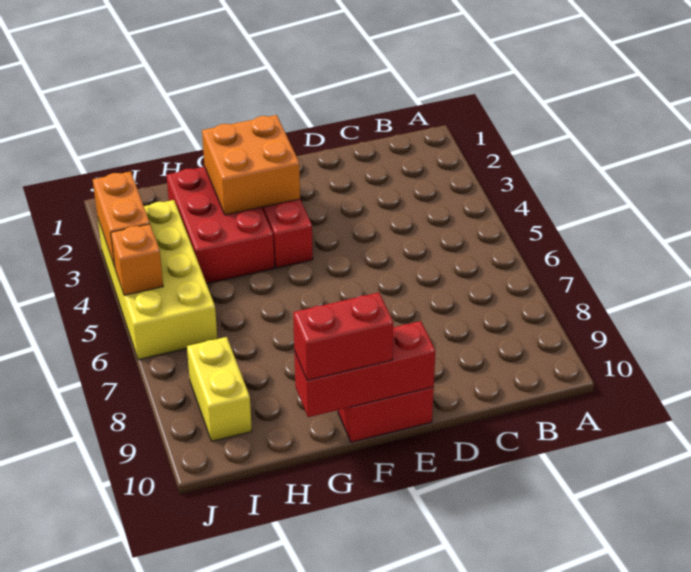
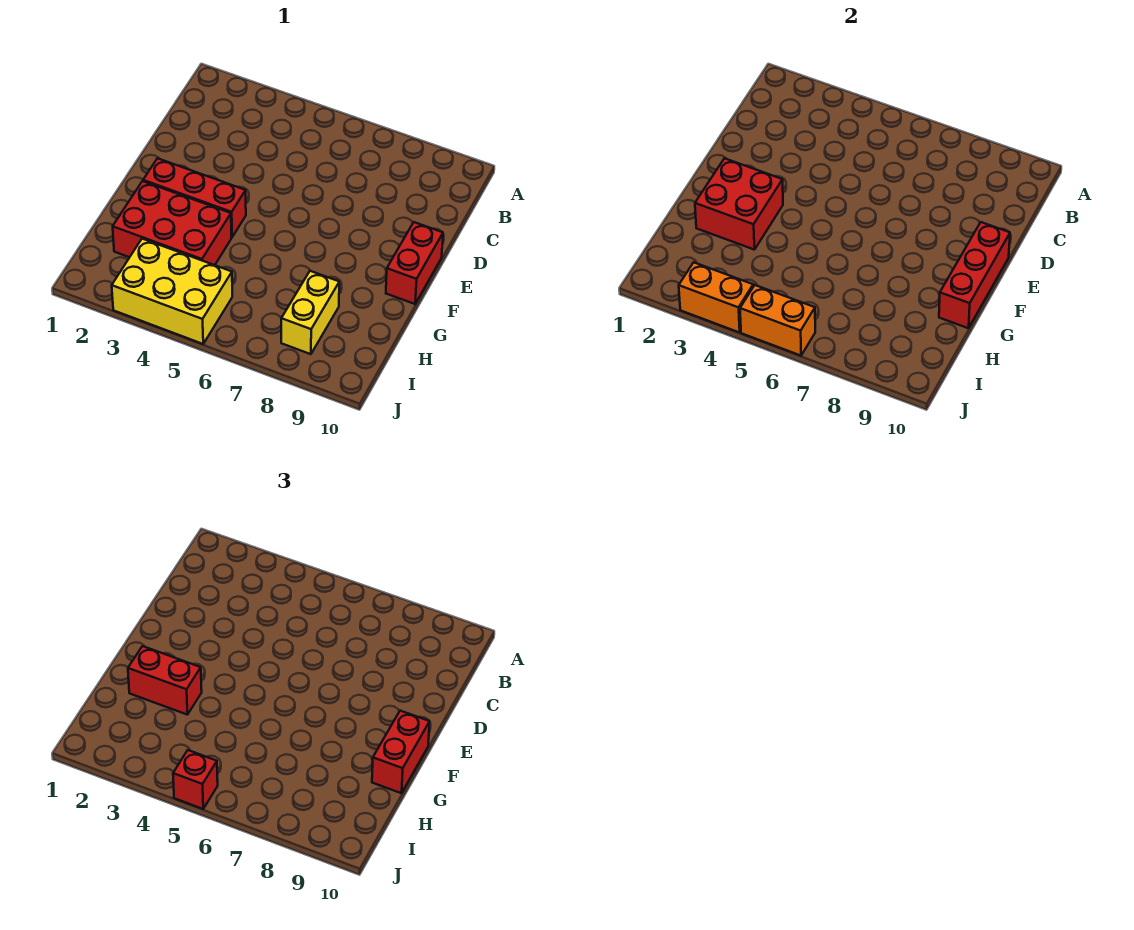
orange 2x2 brick [202,115,300,215] -> red 2x2 brick [695,158,783,250]
none -> red 1x2 brick [128,646,202,715]
yellow 2x4 brick [98,200,217,360] -> yellow 2x3 brick [112,239,232,344]
yellow 1x2 brick [187,337,252,441] -> yellow 1x2 brick turned to [281,271,339,354]
orange 1x1 brick [111,224,163,295] -> orange 1x2 brick [740,285,815,356]
none -> red 1x1 brick [173,750,218,809]

